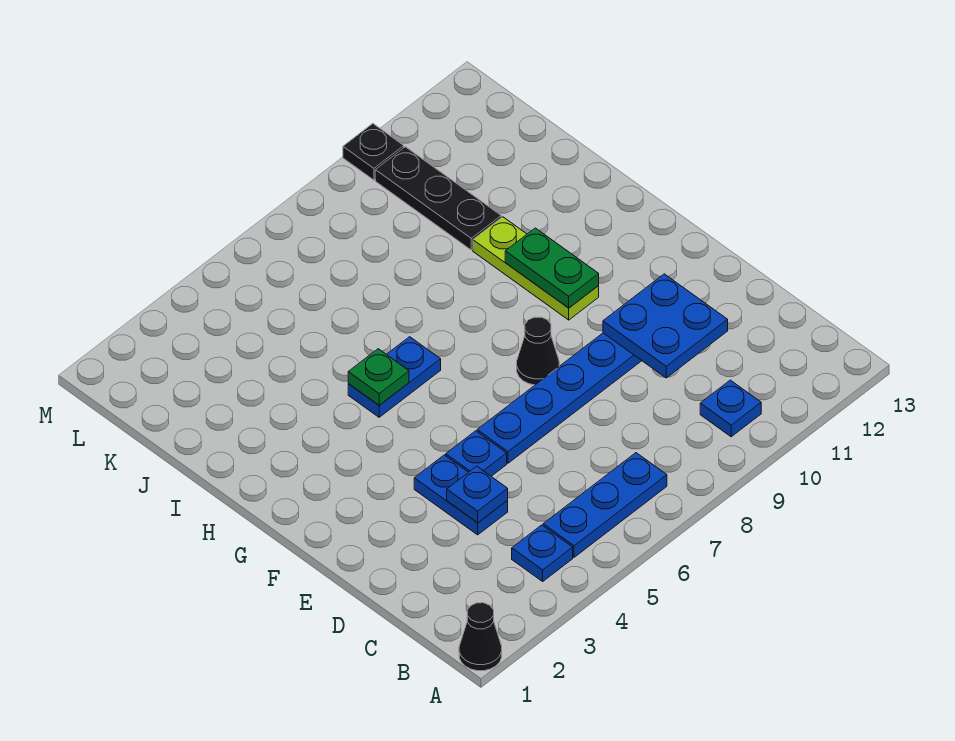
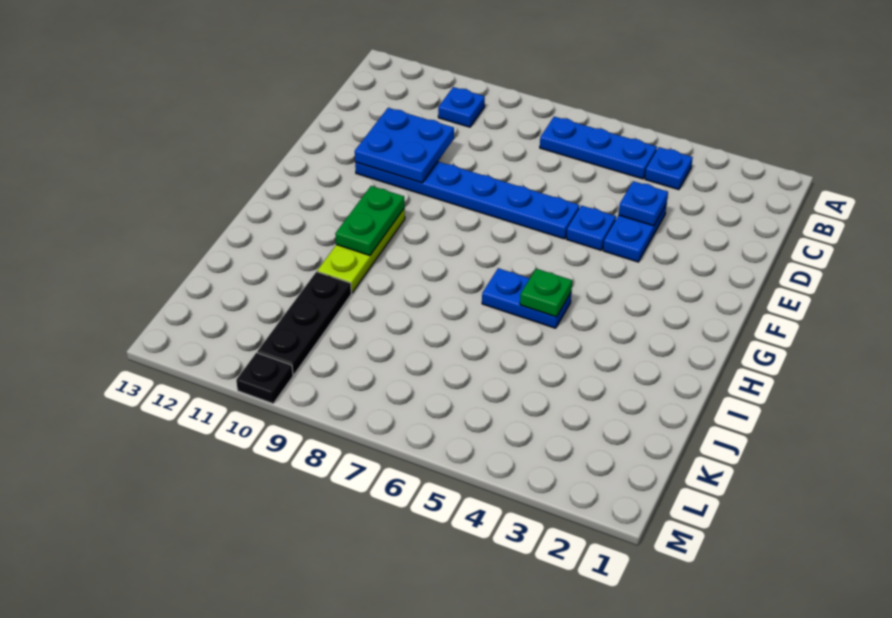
black 1x1 cone [459,603,502,671] -> none
black 1x1 cone [517,317,559,385] -> none

